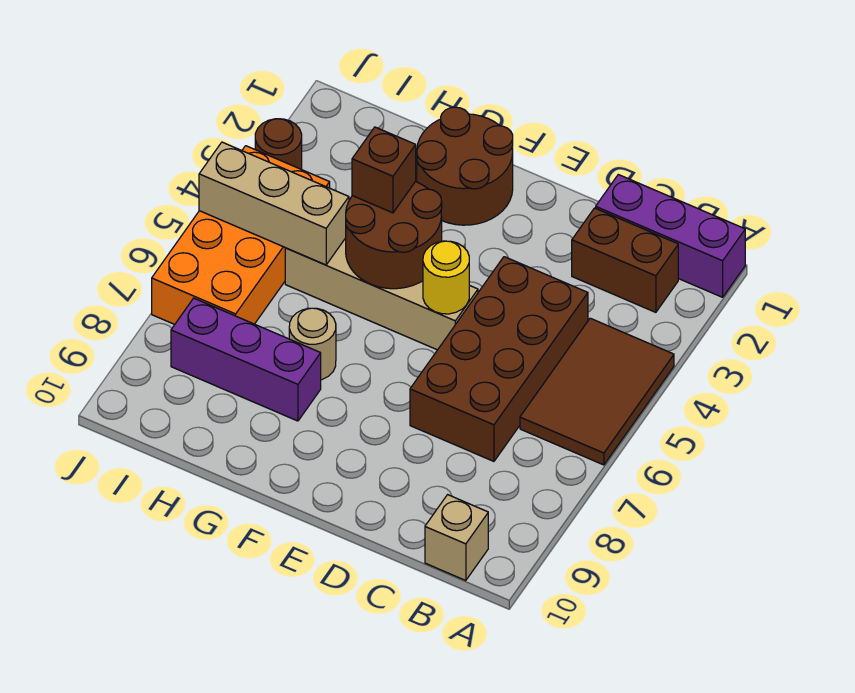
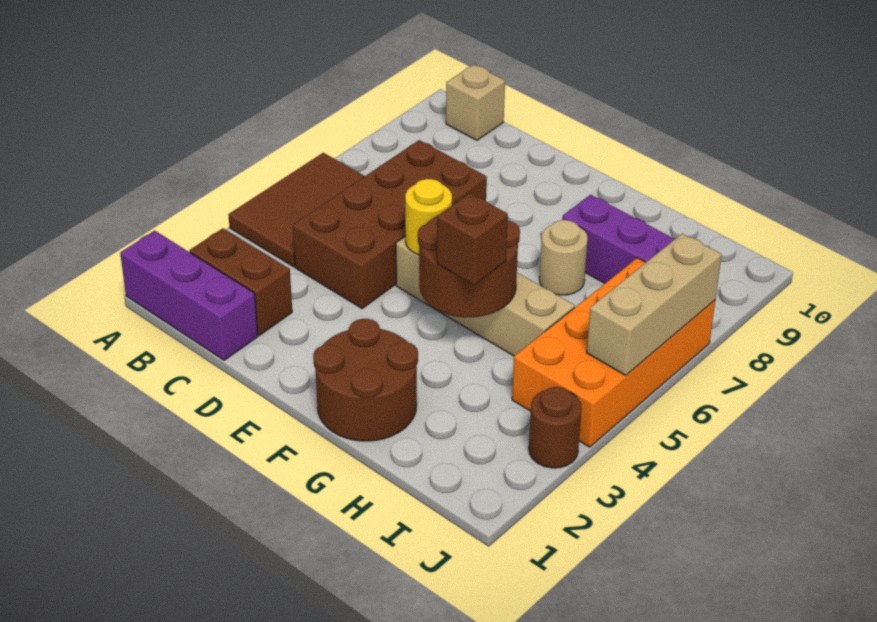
tan 1x3 brick [199,142,349,265] -> tan 1x3 brick turned to [587,233,722,375]

